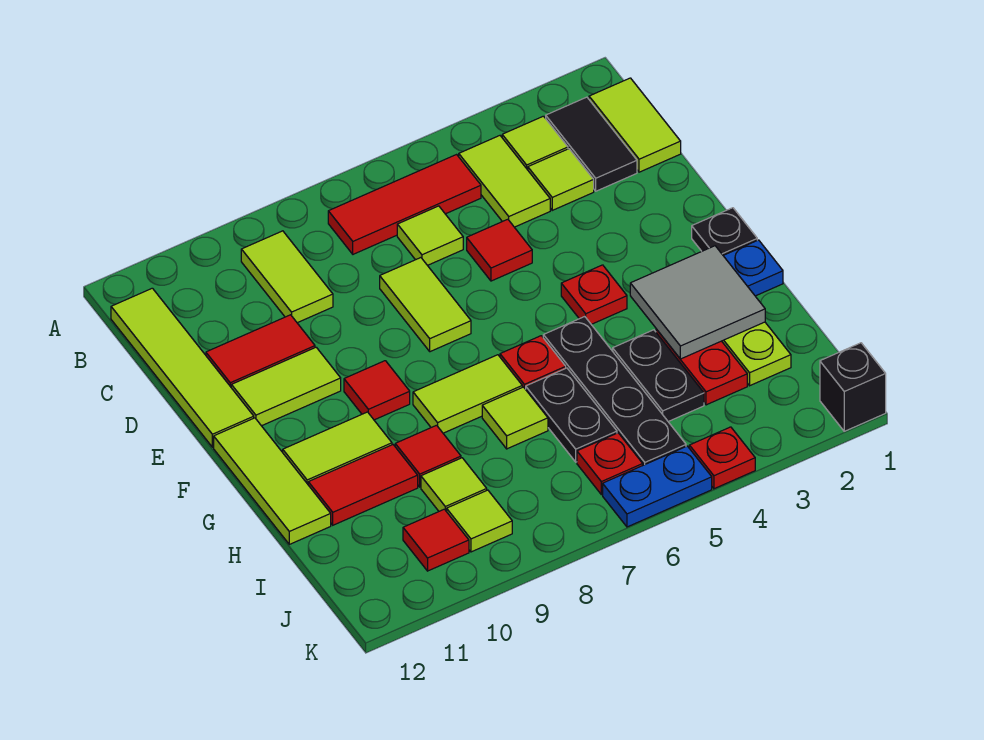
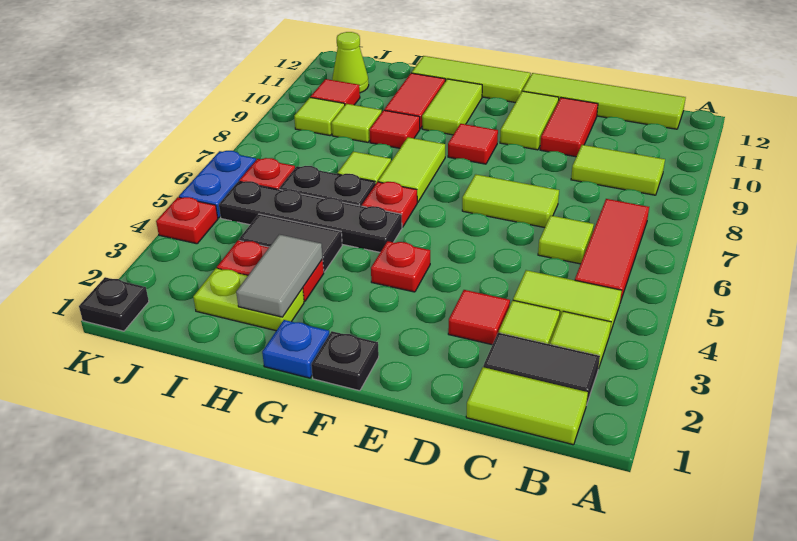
red 1x1 tile [467,219,532,281] -> red 1x1 tile moved to [448,290,510,345]
grey 2x2 tile [630,246,765,359] -> grey 1x2 tile [236,234,323,317]
black 1x2 plate [613,330,704,422] -> black 1x2 tile [239,214,342,272]
none -> lime 1x1 cone [332,32,369,93]
black 1x1 brick [820,343,886,431] -> black 1x1 plate [79,277,149,331]

